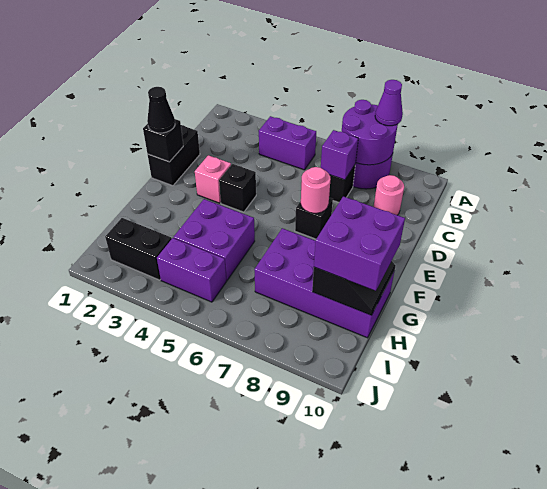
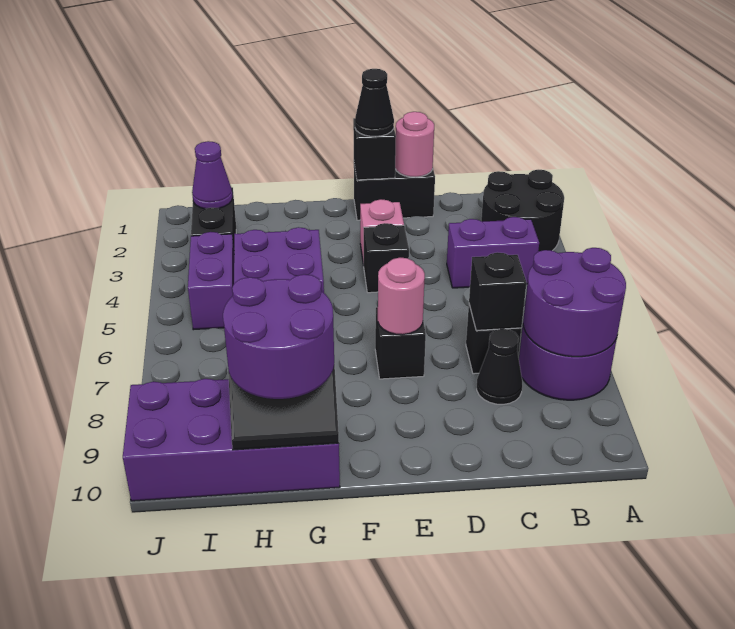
none -> black 2x2 round brick [481,170,564,251]
purple 1x1 cone [375,80,403,126] -> purple 1x1 cone moved to [192,141,233,209]
purple 1x2 brick [259,116,316,170] -> purple 1x2 brick turned to [447,217,539,288]
purple 1x1 brick [321,130,358,180] -> black 1x1 brick [469,252,527,330]
none -> black 1x1 cone [477,329,522,404]
pink 1x1 round brick [374,175,404,215] -> pink 1x1 round brick moved to [395,112,434,177]
purple 2x4 brick [254,228,394,338] -> purple 2x4 brick turned to [123,379,340,501]
purple 2x2 brick [314,196,405,291] -> purple 2x2 round brick [223,274,334,399]

